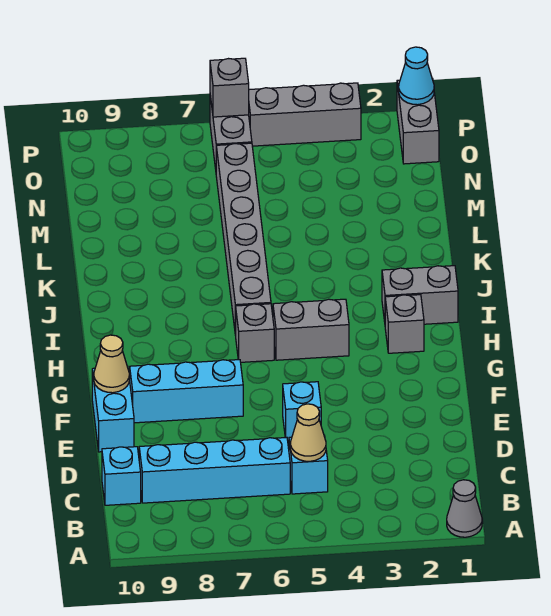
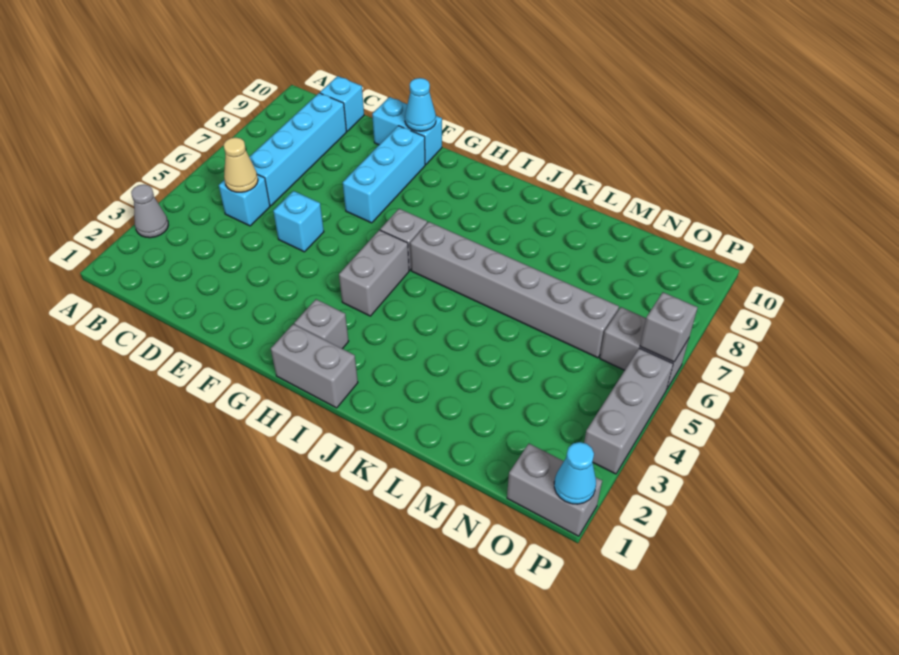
grey 1x1 cone [447,480,482,537] -> grey 1x1 cone moved to [131,185,168,238]
tan 1x1 cone [94,335,129,393] -> cyan 1x1 cone [405,78,436,131]
grey 1x2 brick [382,266,458,324] -> grey 1x2 brick turned to [271,324,358,408]

